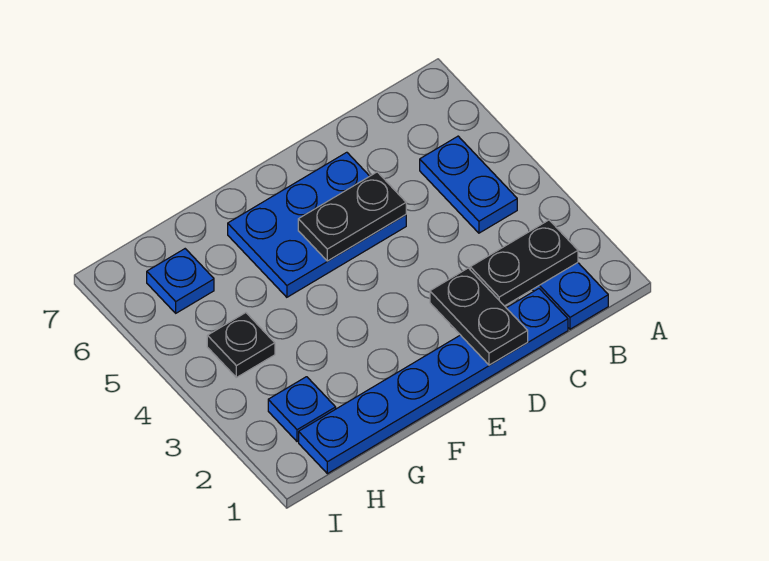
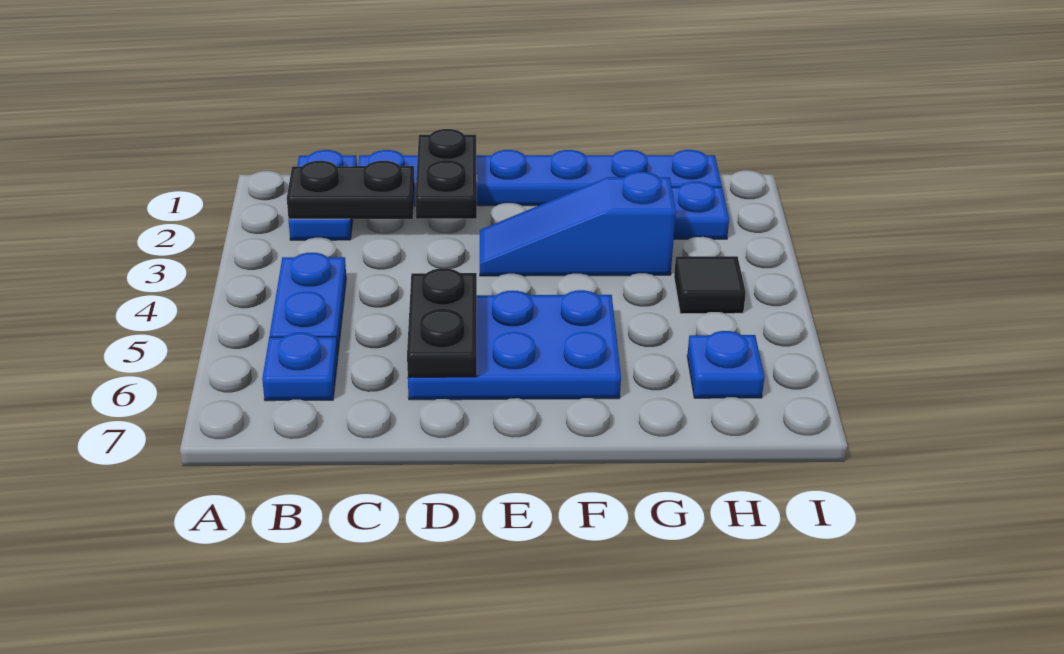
none -> blue 1x1 plate [262,333,338,401]
black 1x2 plate [298,172,406,261] -> black 1x2 plate turned to [407,268,477,377]
none -> blue 1x3 slope [480,172,676,276]
black 1x1 plate [207,313,275,377] -> black 1x1 tile [674,256,746,314]

